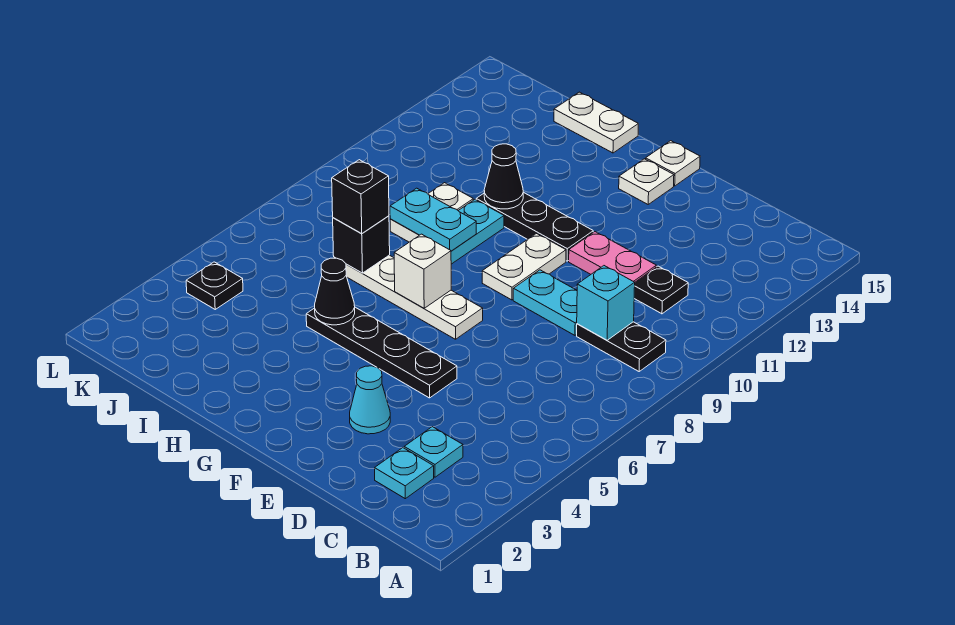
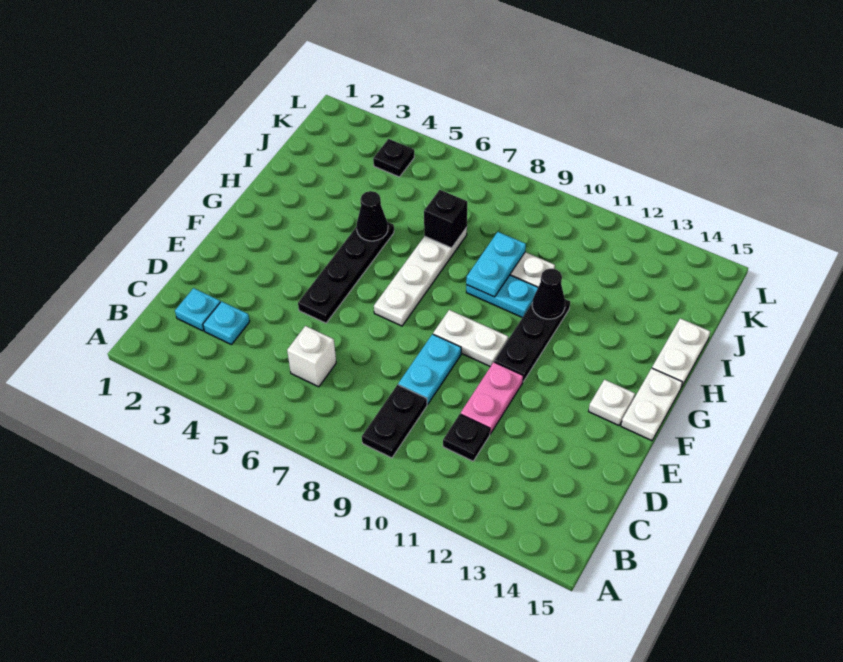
cyan 1x1 brick [577,266,635,340] -> none
cyan 1x1 cone [350,366,390,434] -> none
white 1x1 plate [646,141,700,186] -> white 1x2 plate [621,368,682,441]
white 1x1 brick [394,234,451,308] -> white 1x1 brick moved to [287,326,336,387]
black 1x1 brick [332,160,389,234] -> none

